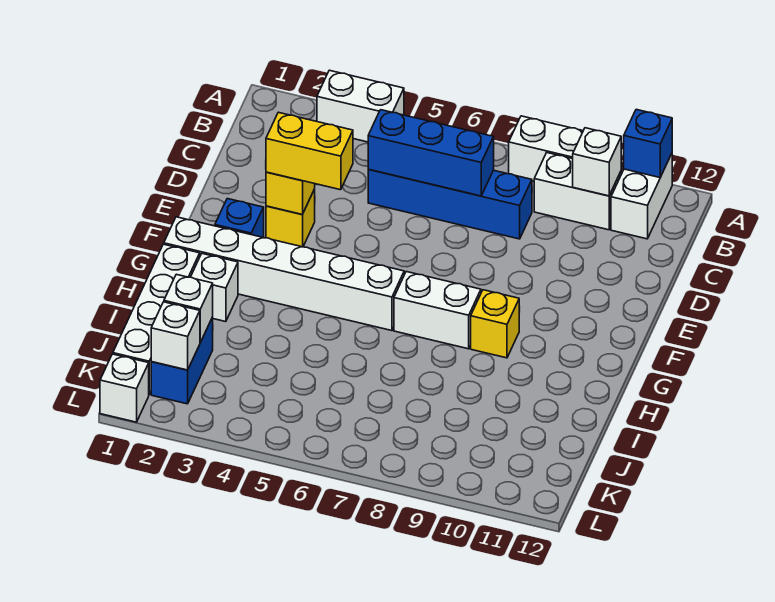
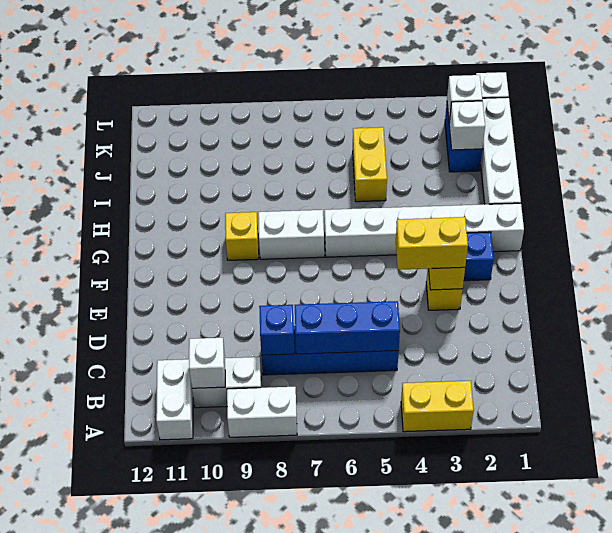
white 1x2 brick [317,70,404,142] -> yellow 1x2 brick [401,381,474,432]
blue 1x1 brick [624,109,672,178] -> blue 1x1 brick moved to [259,305,294,355]
white 1x1 brick [191,254,238,322] -> none
none -> yellow 1x2 brick [353,127,387,202]

